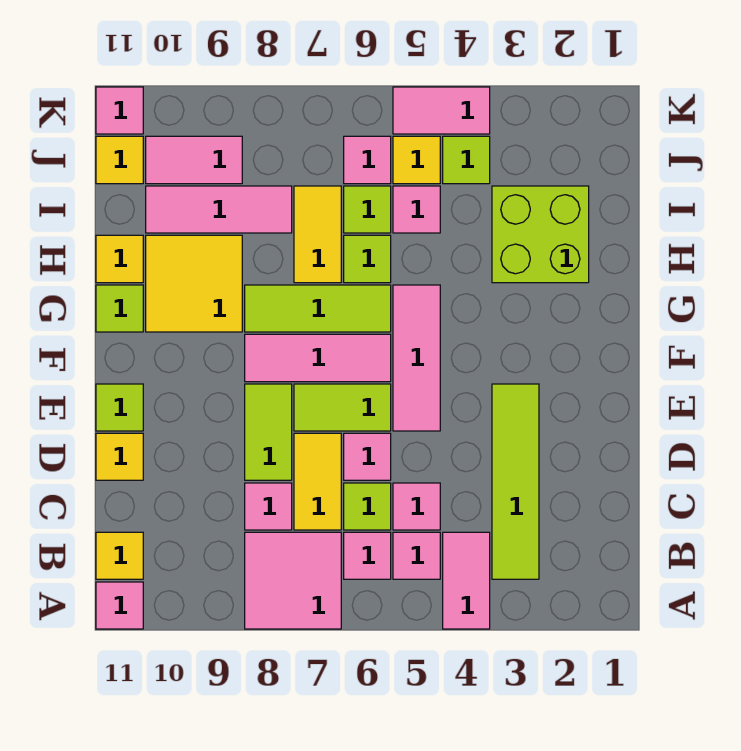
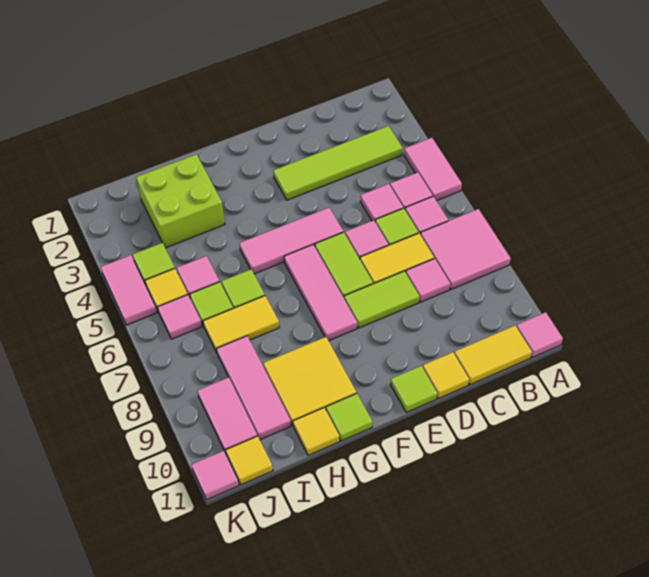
pink 1x2 tile [443,532,490,629] -> pink 1x2 tile turned to [404,138,462,201]
yellow 1x1 tile [96,532,143,579] -> yellow 1x2 tile [454,326,532,385]
lime 1x3 tile [245,285,391,332] -> none

